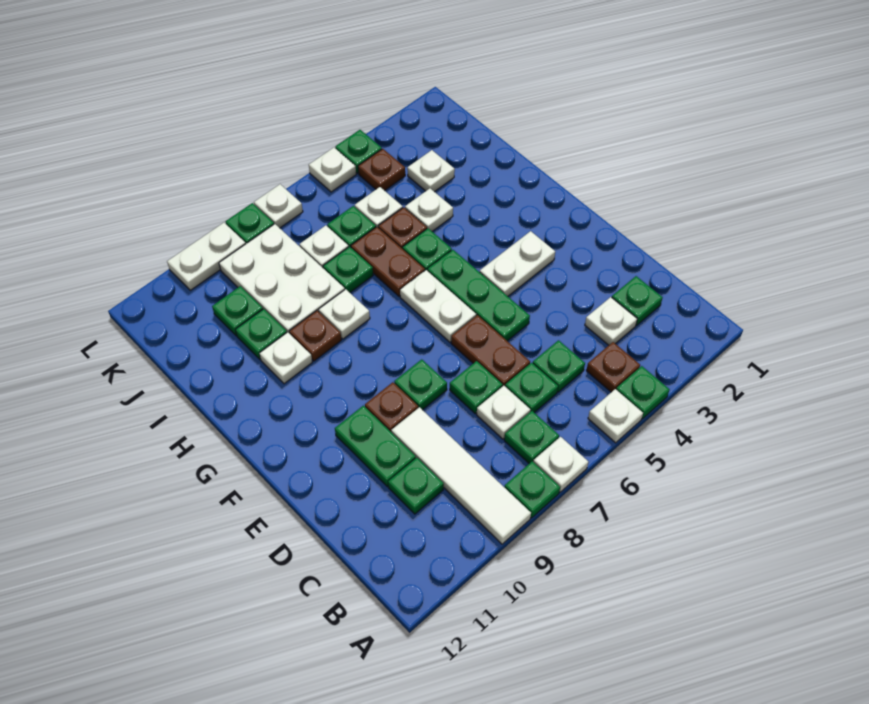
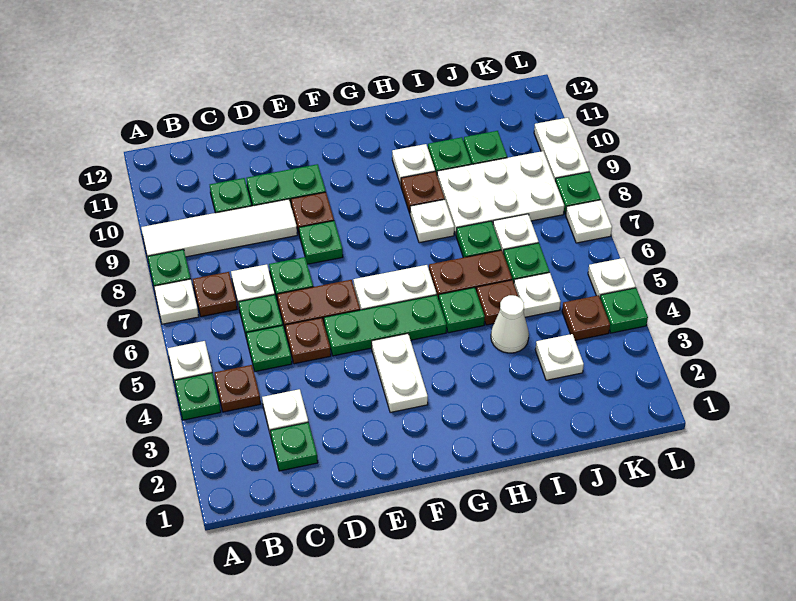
green 1x1 plate [504,411,559,464] -> brown 1x1 plate [193,272,237,317]
none -> brown 1x1 plate [285,318,331,364]
white 1x1 plate [405,189,453,231] -> white 1x1 cone [491,295,529,353]

